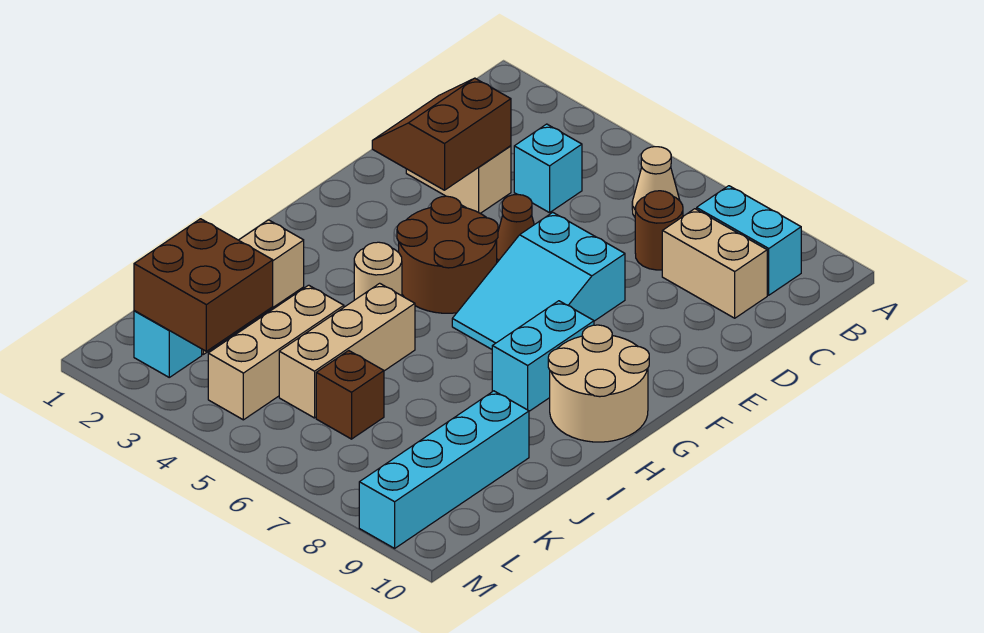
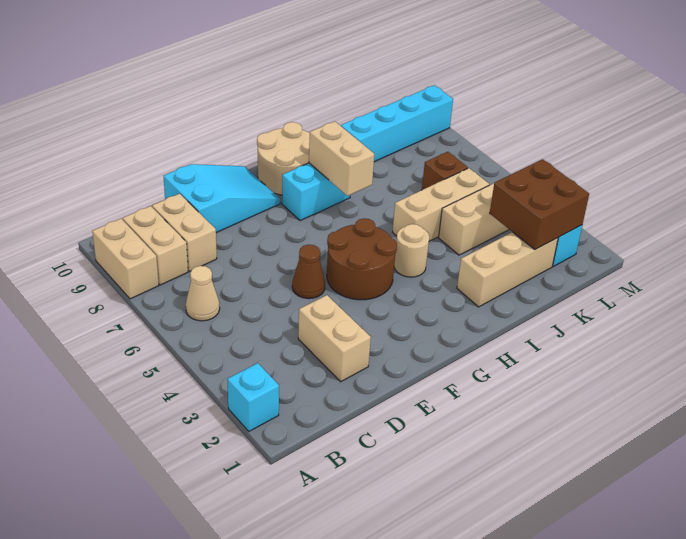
none -> tan 1x2 brick [92,219,159,299]
cyan 1x2 brick [697,186,801,295] -> tan 1x2 brick [123,206,188,285]
cyan 1x1 brick [514,124,582,213] -> cyan 1x1 brick moved to [227,363,279,431]
brown 1x1 round brick [635,191,683,270] -> none
brown 2x2 slope [372,78,511,190] -> none
cyan 2x3 slope [452,212,625,349] -> cyan 2x3 slope moved to [164,164,280,233]
none -> tan 1x2 brick [309,121,374,196]

